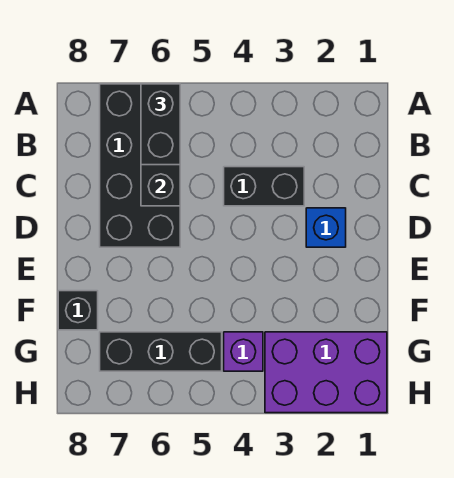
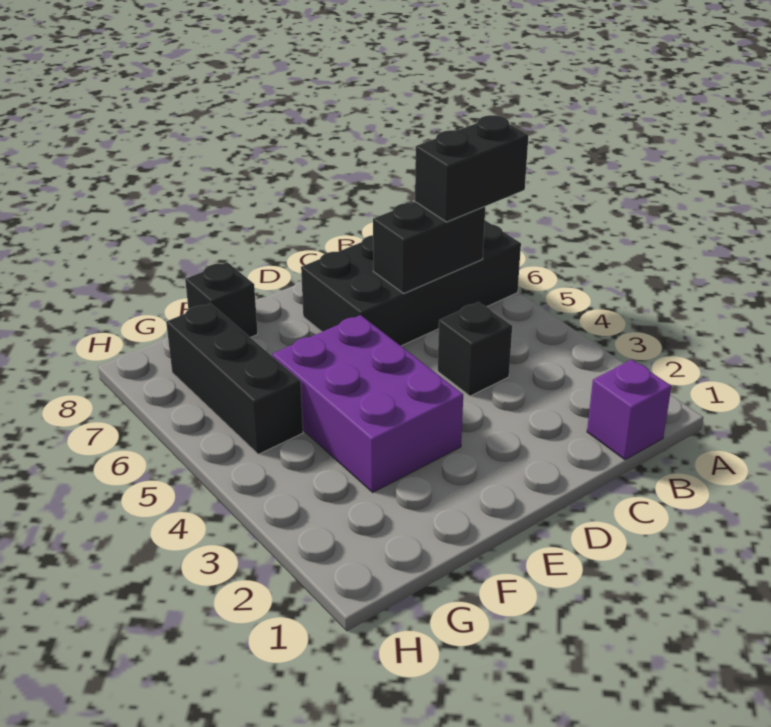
black 1x2 brick [224,167,304,206] -> black 1x1 brick [437,302,512,396]
blue 1x1 brick [306,208,346,247] -> none
purple 2x3 brick [265,332,387,413] -> purple 2x3 brick moved to [272,315,463,492]
purple 1x1 brick [224,332,263,371] -> purple 1x1 brick moved to [587,360,671,460]

